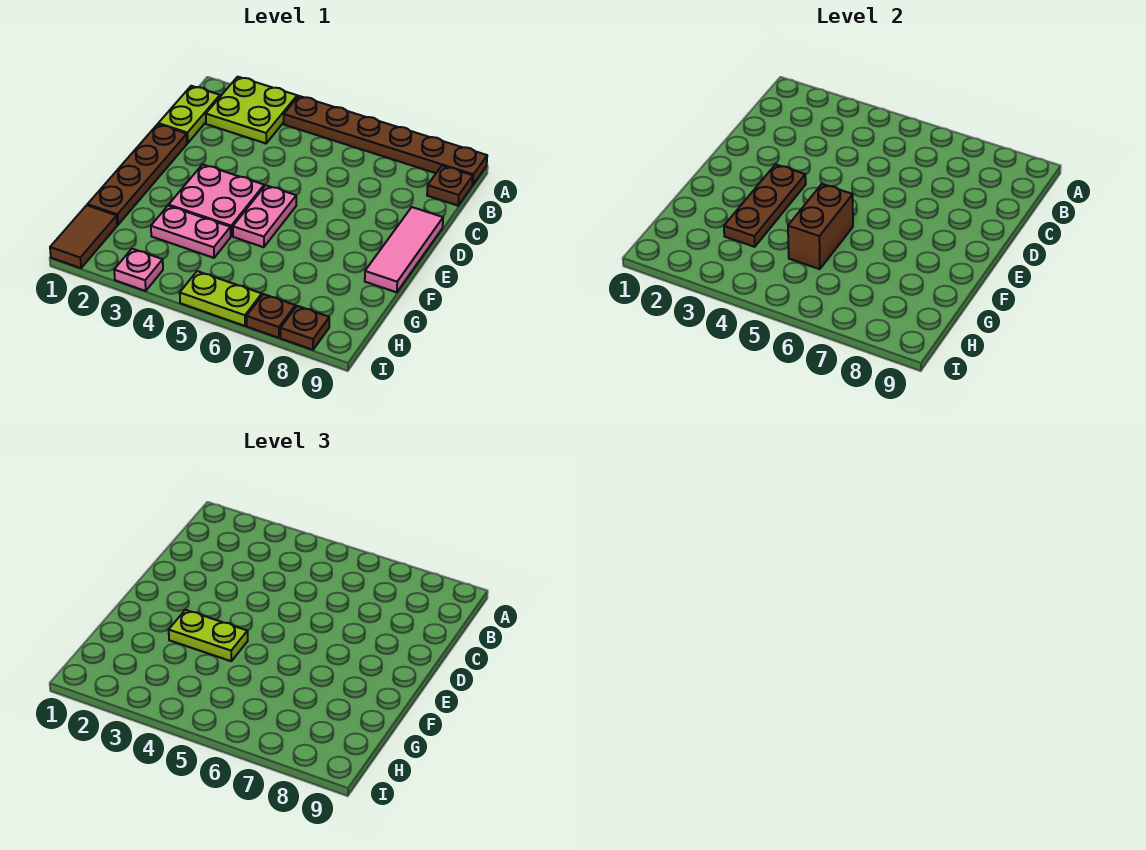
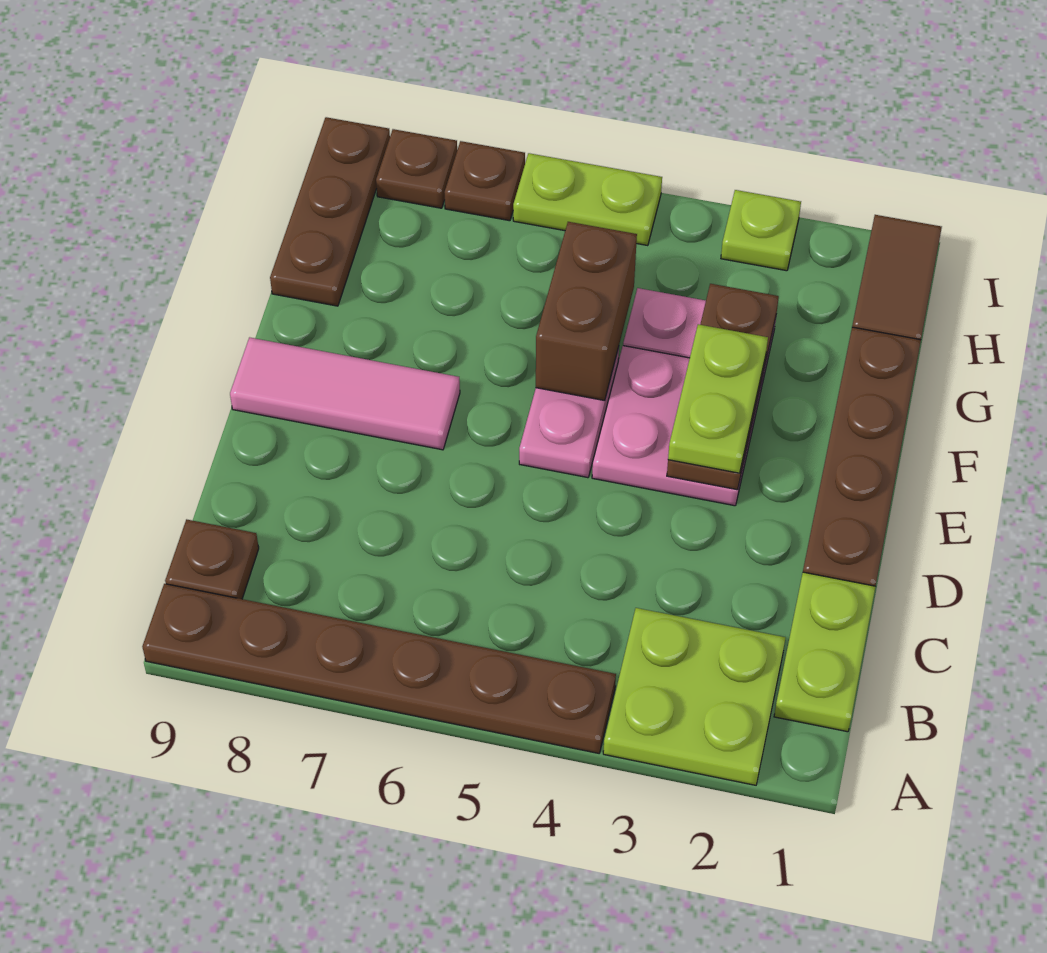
pink 1x3 tile [365,207,443,292] -> pink 1x3 tile turned to [230,337,460,450]
lime 1x2 plate [169,610,248,661] -> lime 1x2 plate turned to [668,324,768,473]
none -> brown 1x3 plate [270,117,390,306]
pink 1x1 plate [114,249,163,291] -> lime 1x1 plate [721,190,801,271]

